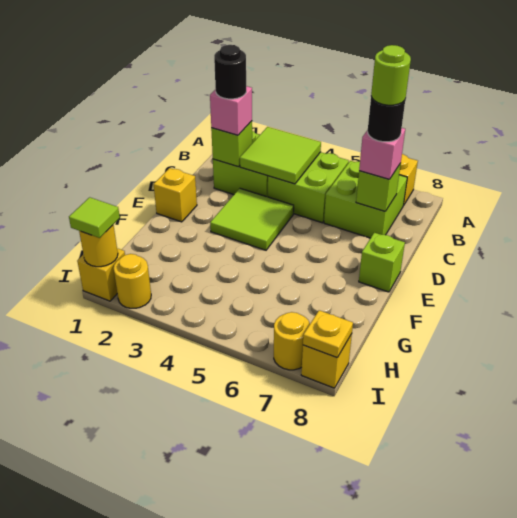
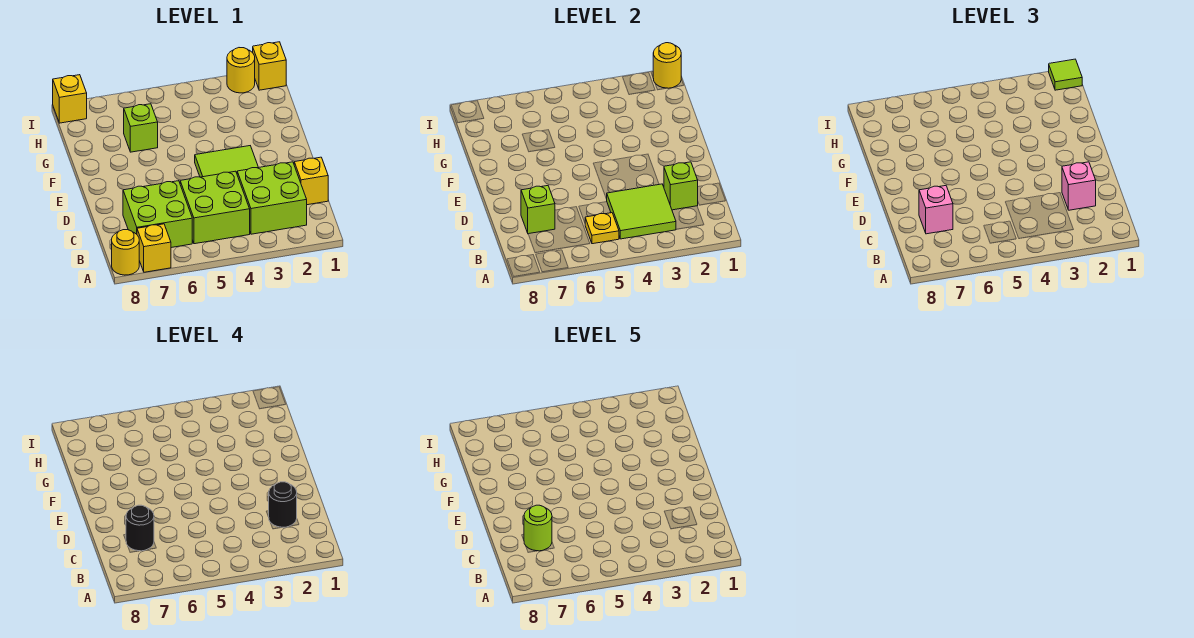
yellow 1x1 brick [154,168,197,222] -> yellow 1x1 brick moved to [294,157,328,205]
lime 1x1 brick [359,233,405,292] -> lime 1x1 brick moved to [124,104,158,152]
yellow 1x1 round brick [274,312,310,370] -> yellow 1x1 round brick moved to [112,230,139,275]
yellow 1x1 plate [303,310,353,358] -> yellow 1x1 plate moved to [585,213,619,244]

